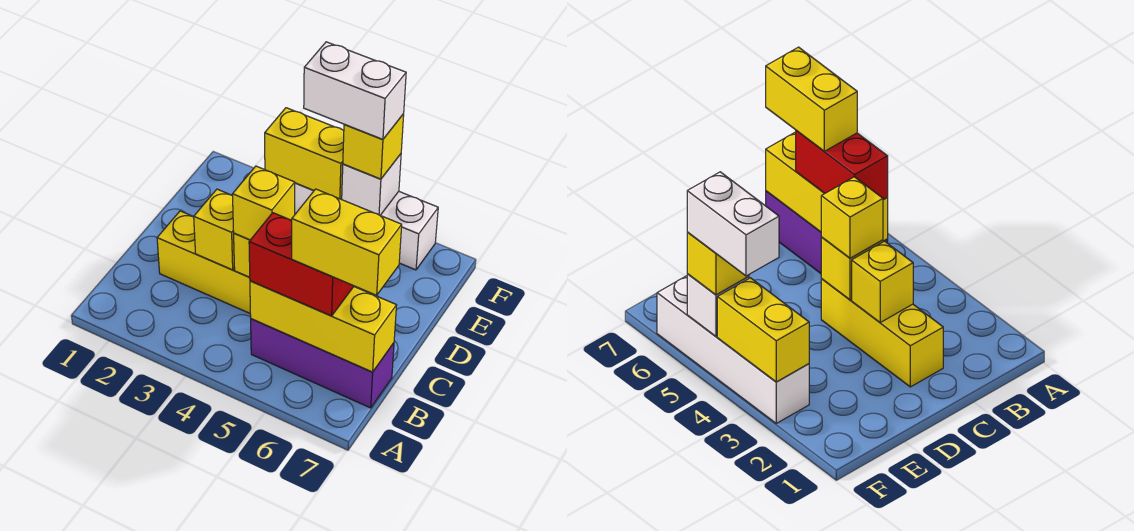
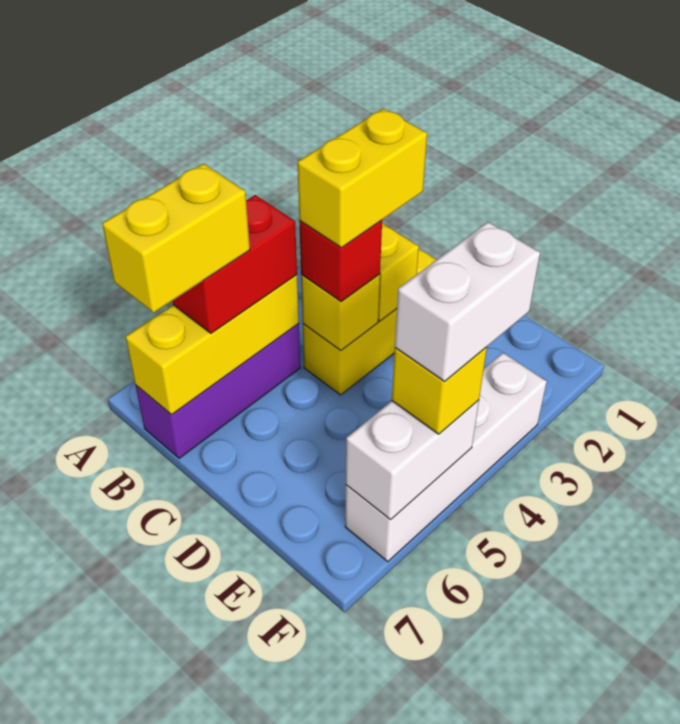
yellow 1x1 brick [233,166,295,240] -> red 1x1 brick [299,220,382,301]
yellow 1x2 brick [265,108,344,199] -> yellow 1x2 brick moved to [298,109,427,248]
white 1x1 brick [342,154,401,215] -> white 1x2 brick [346,400,479,520]

